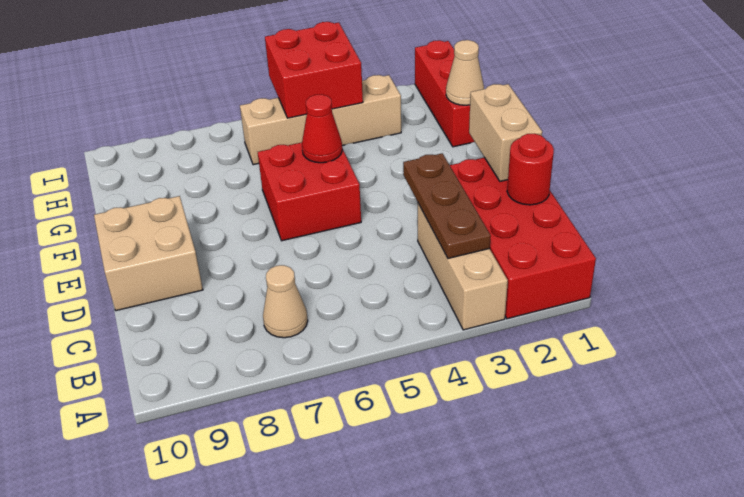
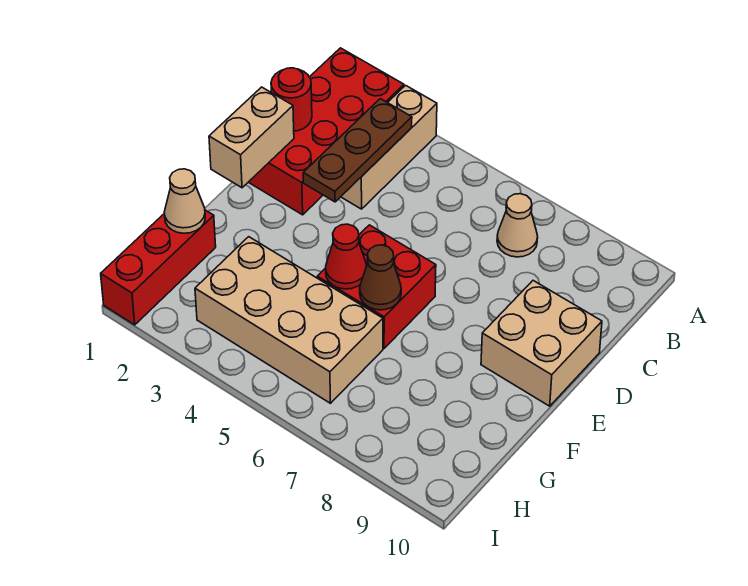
none -> brown 1x1 cone [360,245,401,310]
tan 1x4 brick [240,75,401,165] -> tan 2x4 brick [195,237,383,403]
red 2x2 brick [265,22,363,118] -> none

